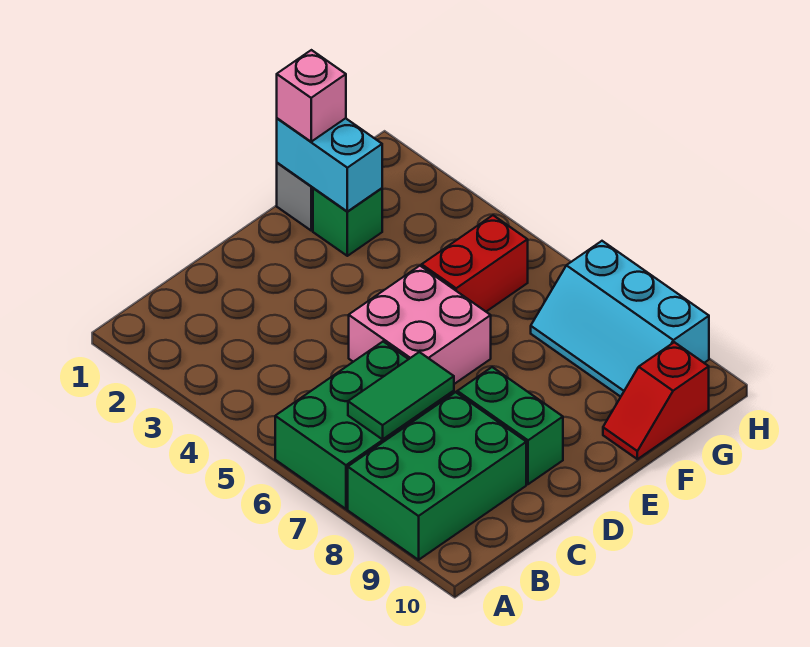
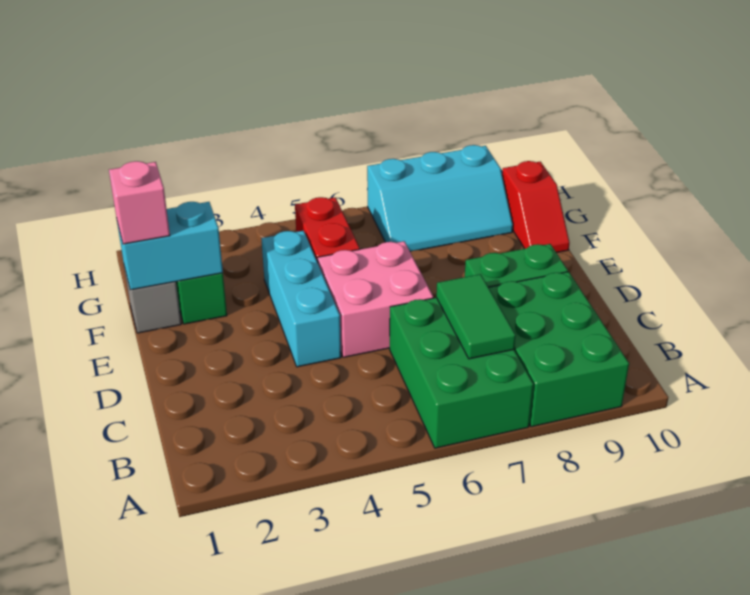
none -> cyan 1x3 brick [261,231,341,367]

